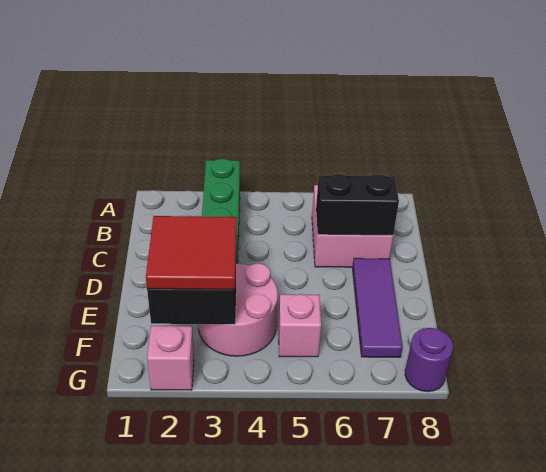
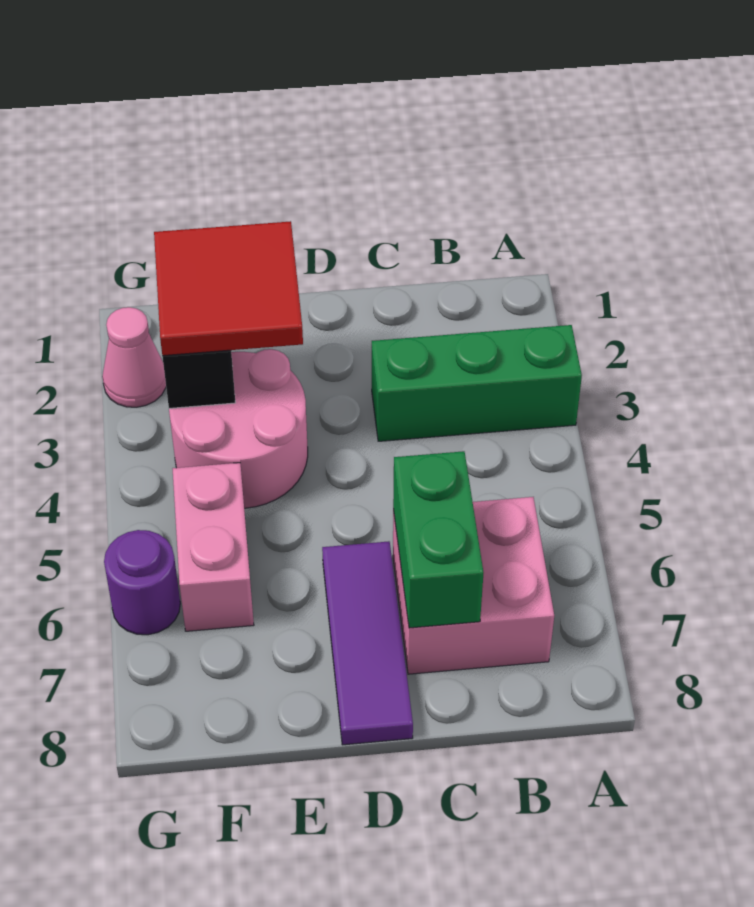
black 1x2 brick [316,174,399,235] -> green 1x2 brick [393,451,483,628]
purple 1x3 tile [353,258,403,357] -> purple 1x3 tile turned to [322,541,413,745]
pink 1x1 brick [279,294,321,357] -> pink 1x2 brick [173,463,254,631]
pink 1x1 brick [147,326,194,390] -> pink 1x1 cone [102,307,166,407]
purple 1x1 round brick [405,328,453,392] -> purple 1x1 round brick moved to [104,530,180,635]

